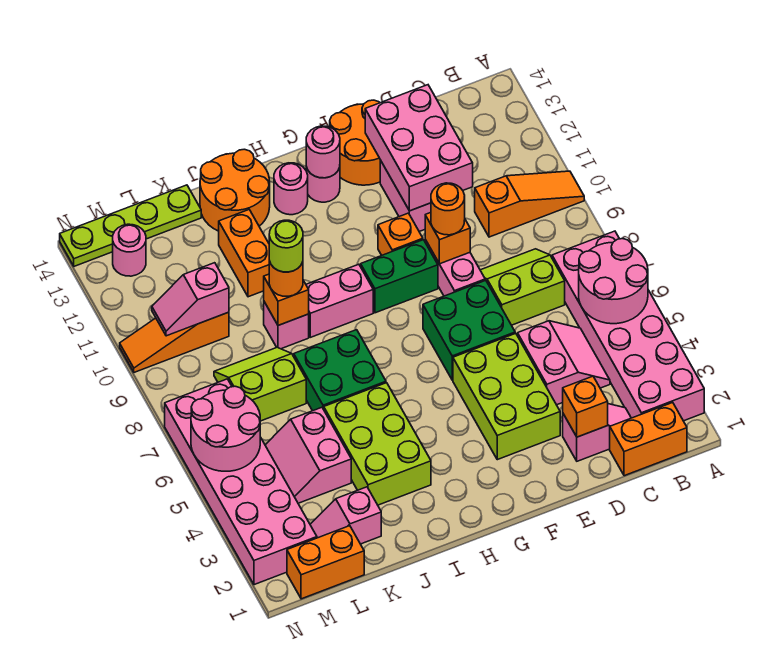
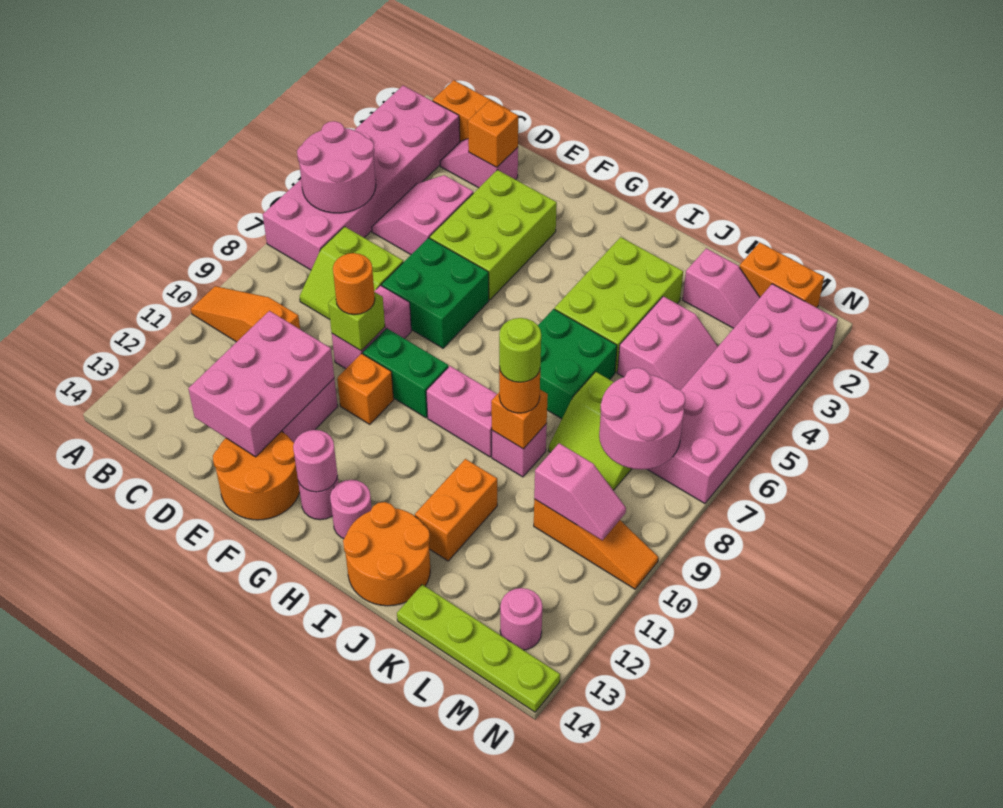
orange 1x1 brick [425,213,470,264] -> lime 1x1 brick [328,292,385,351]
pink 2x2 round brick [191,386,260,471] -> pink 2x2 round brick moved to [599,368,685,470]

